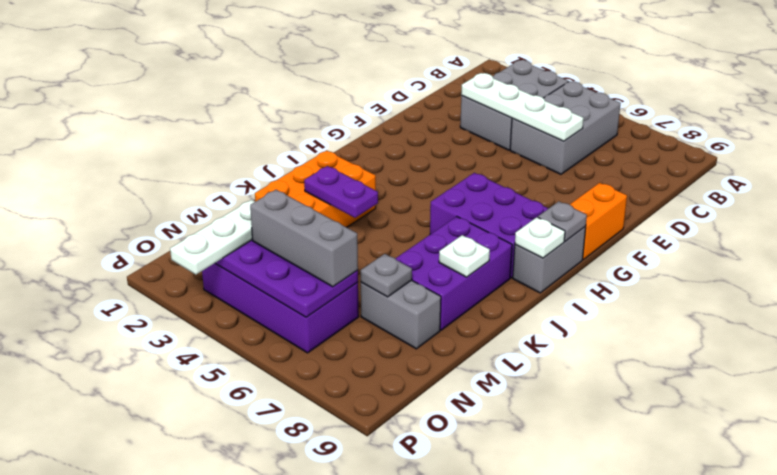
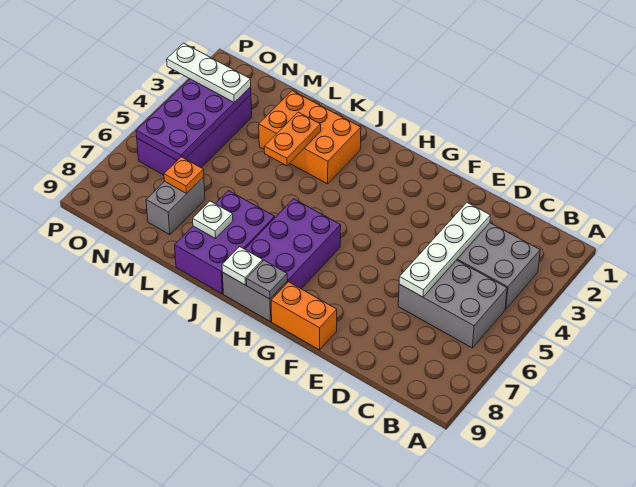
purple 2x3 brick [395,217,512,330] -> purple 2x3 brick turned to [175,191,275,294]
purple 1x2 plate [304,166,378,218] -> orange 1x2 plate [264,112,321,166]
grey 1x1 plate [360,254,412,297] -> orange 1x1 plate [164,157,204,193]
grey 1x3 brick [250,190,358,287] -> none

